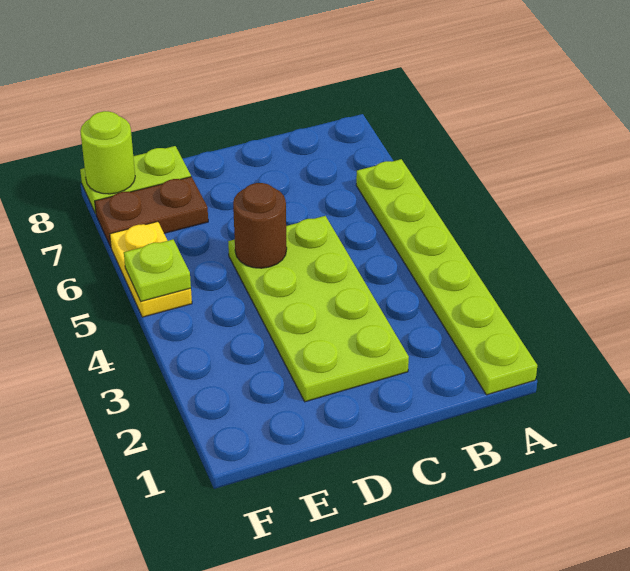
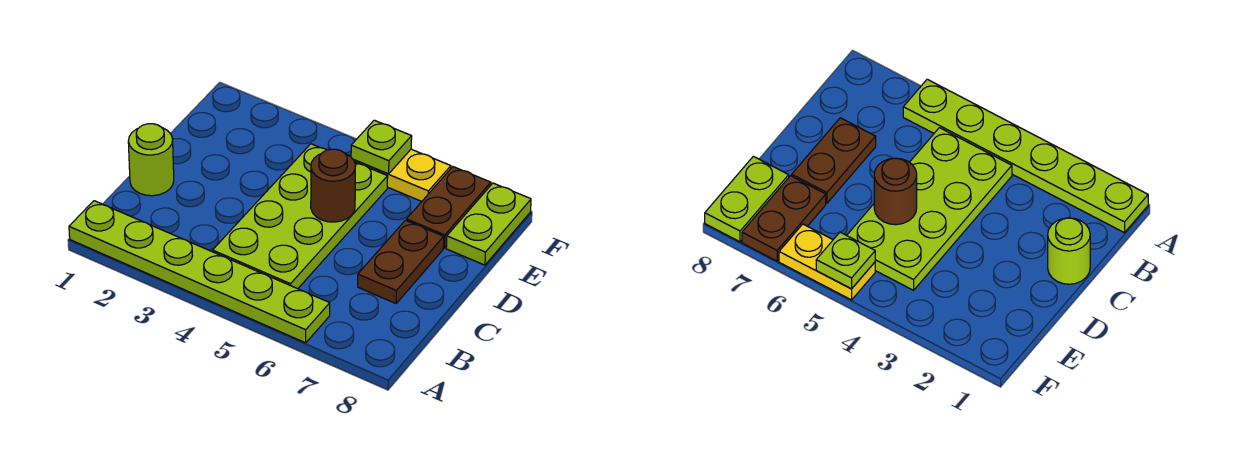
lime 2x4 plate [228,216,409,402] -> lime 2x4 plate turned to [213,144,388,289]
none -> brown 1x2 plate [358,220,444,304]
lime 1x1 round brick [80,111,135,194] -> lime 1x1 round brick moved to [128,124,174,196]

